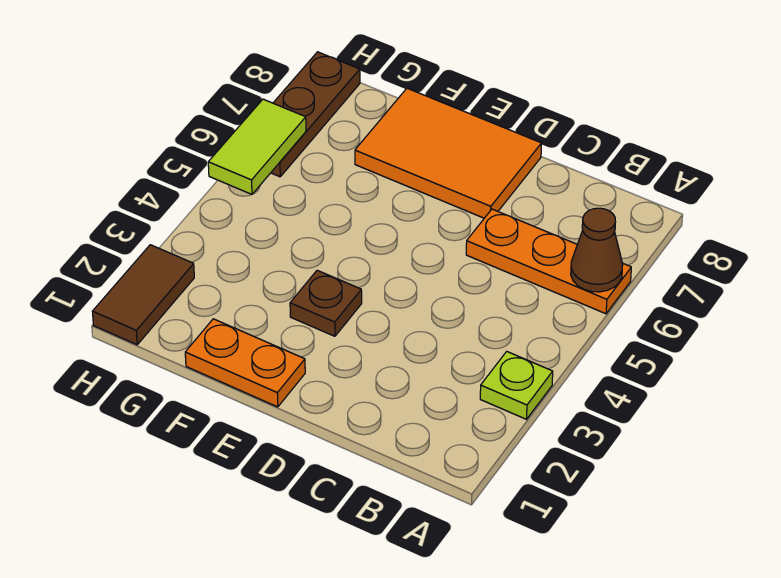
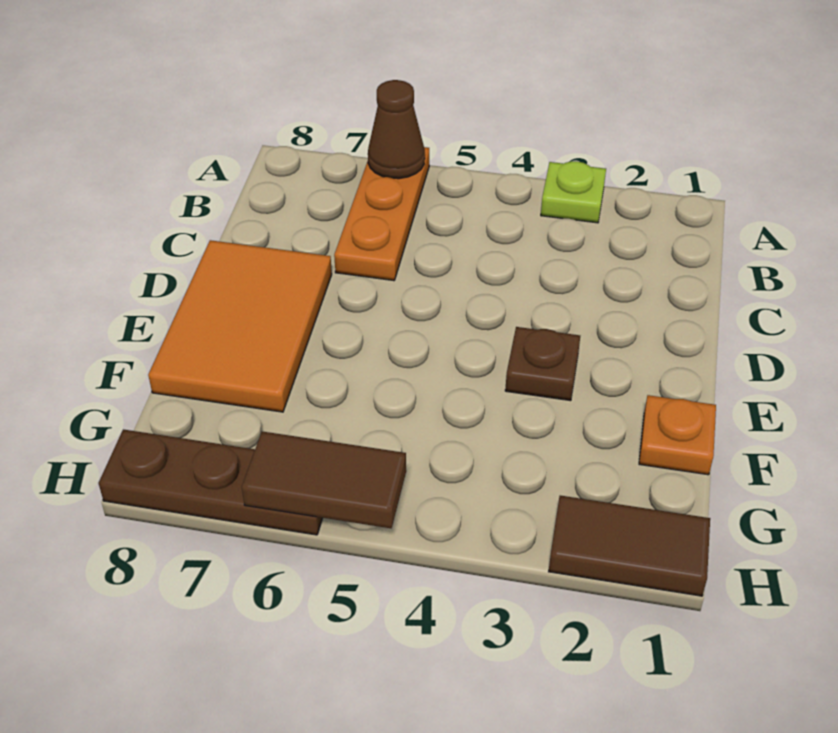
orange 1x2 plate [185,319,305,407] -> orange 1x1 plate [639,395,716,475]
lime 1x2 tile [208,99,306,195] -> brown 1x2 tile [242,431,406,528]

